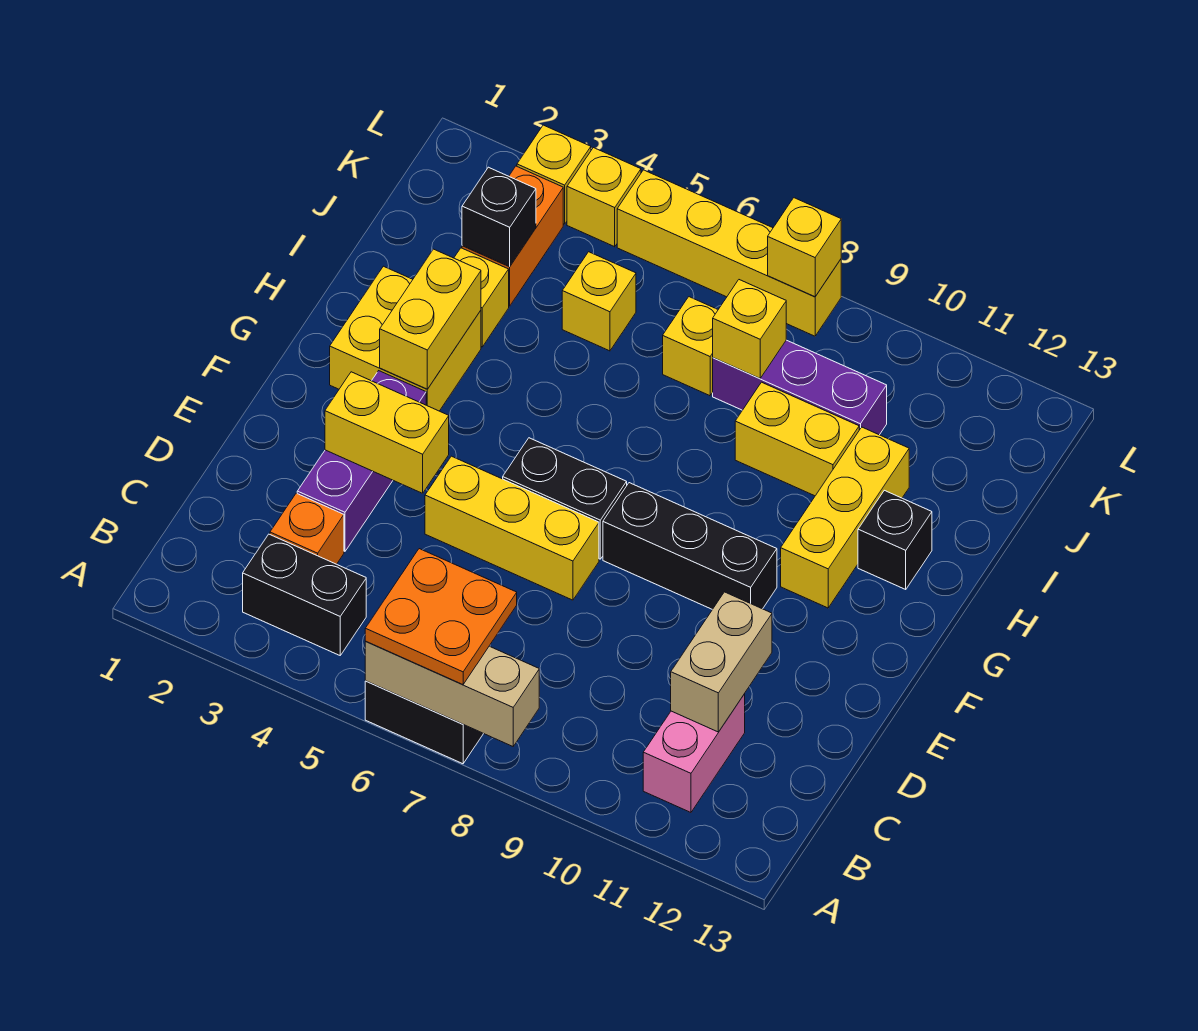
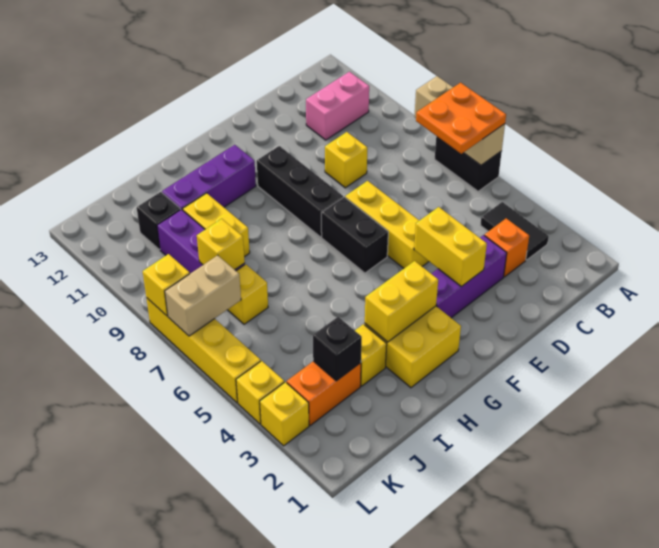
black 1x2 brick [243,534,366,655] -> black 1x2 tile [481,202,549,260]
tan 1x2 brick [671,592,772,732] -> tan 1x2 brick moved to [165,255,241,336]
yellow 1x3 brick [781,427,909,608] -> purple 1x3 brick [162,145,256,210]
black 1x1 brick [858,490,932,589] -> black 1x1 brick moved to [137,192,181,250]
yellow 1x1 brick [562,252,636,351] -> yellow 1x1 brick moved to [325,132,367,188]

